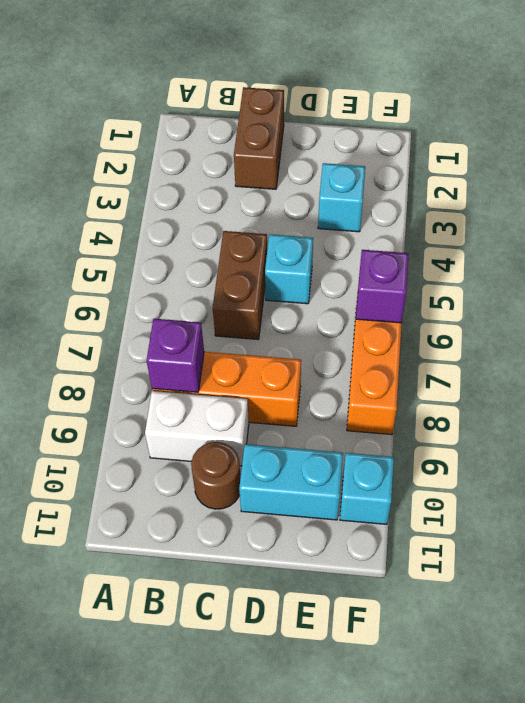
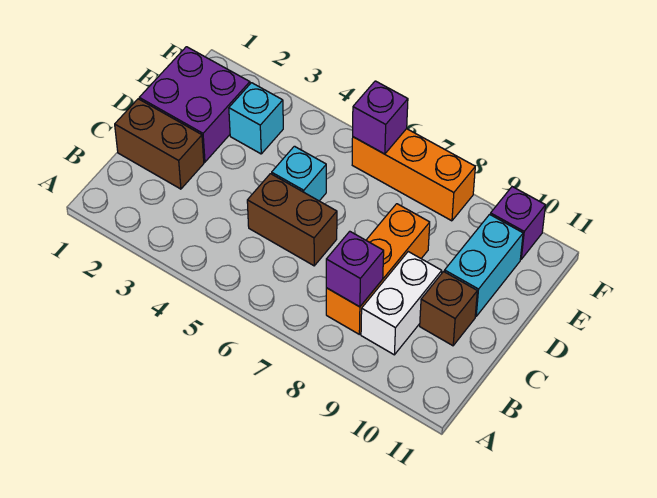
brown 1x1 round brick [191,442,241,509] -> brown 1x1 brick [420,272,477,346]
none -> purple 2x2 brick [139,47,250,162]
cyan 1x1 brick [340,453,394,524] -> purple 1x1 brick [490,187,545,259]

